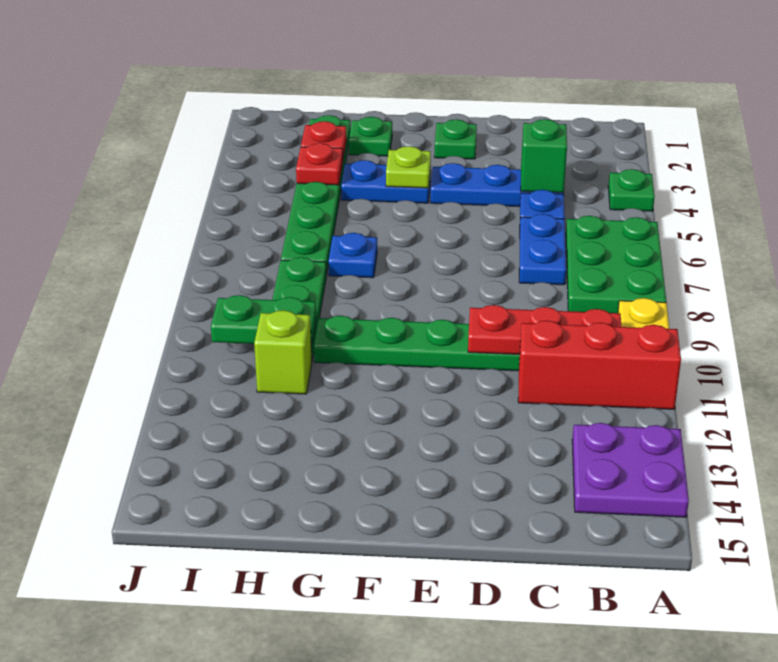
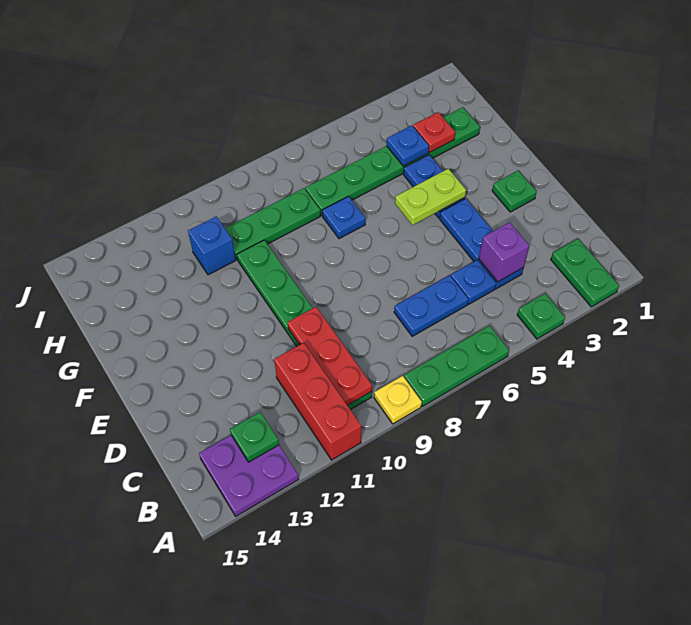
green 2x3 plate [566,216,666,313] -> green 1x3 plate [404,326,509,406]
green 1x1 brick [521,119,567,193] -> purple 1x1 brick [479,222,529,282]
lime 1x1 plate [386,146,431,188] -> lime 1x2 plate [395,169,466,225]
green 1x1 plate [349,117,392,156] -> green 1x1 plate moved to [230,412,279,462]
red 1x1 plate [296,143,343,185] -> blue 1x1 plate [387,126,429,166]
green 1x2 plate [211,295,316,345] -> green 1x2 plate moved to [551,239,619,307]
lime 1x1 brick [254,310,312,394] -> blue 1x1 brick [188,216,236,275]

